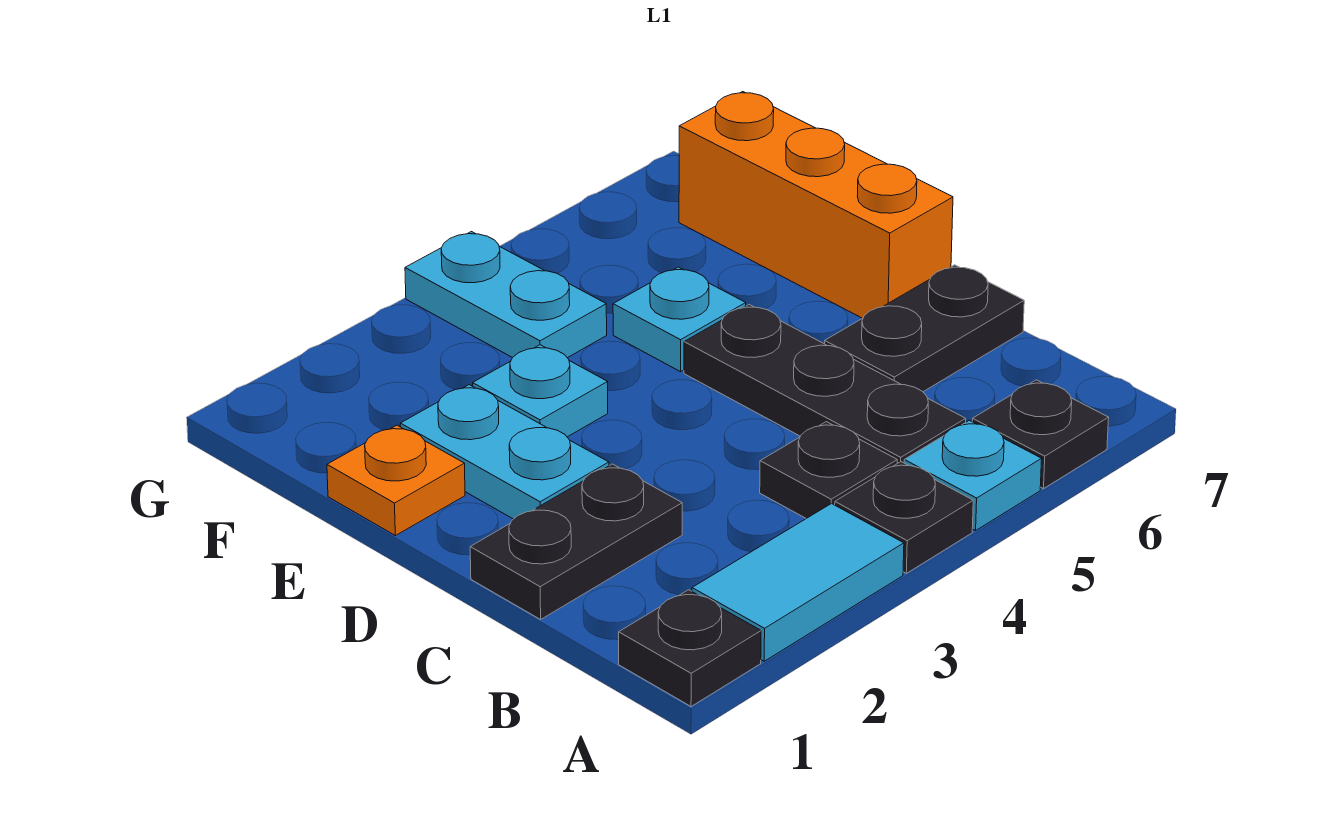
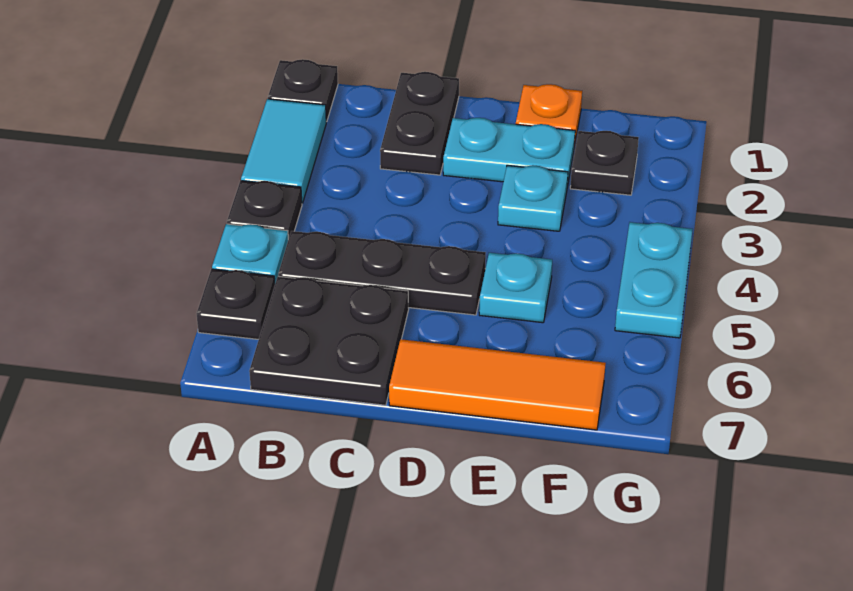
black 1x1 plate [760,422,897,519] -> black 1x1 plate moved to [570,131,639,195]
black 1x2 plate [825,265,1024,392] -> black 2x2 plate [249,276,409,405]
orange 1x3 brick [679,92,953,318] -> orange 1x3 tile [389,339,606,430]
cyan 1x2 plate [405,232,607,358] -> cyan 1x2 plate turned to [615,222,693,338]

